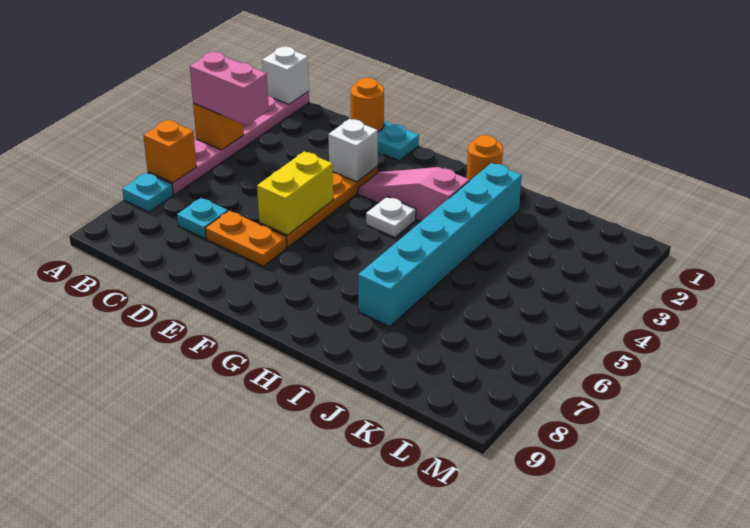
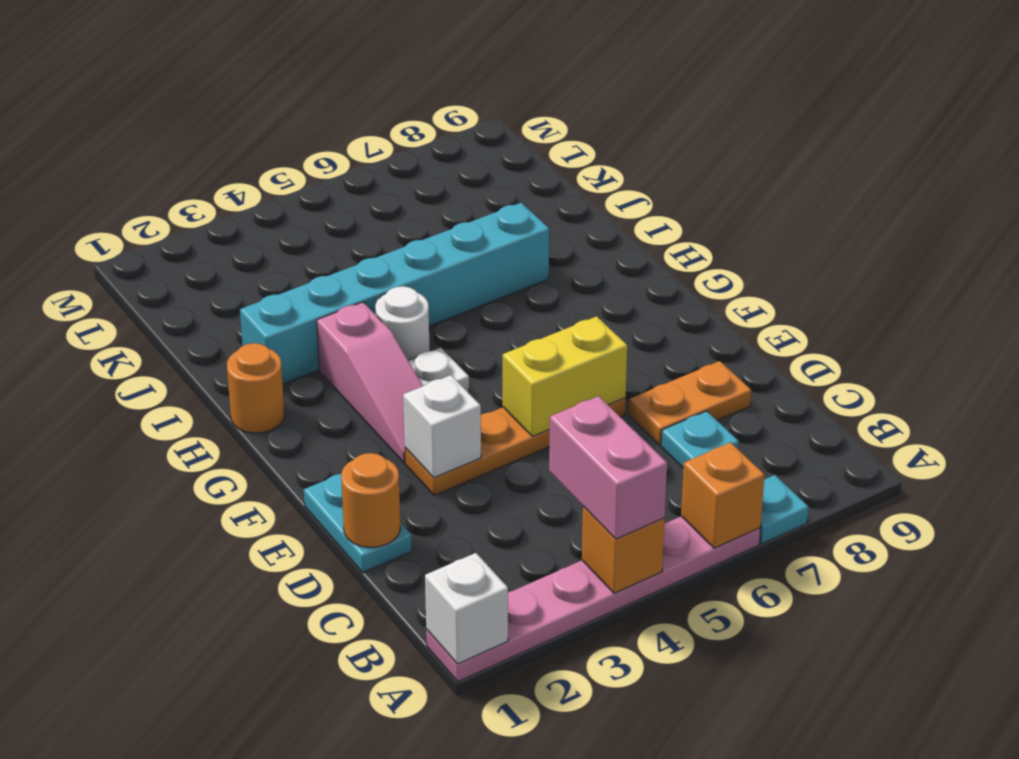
orange 1x2 plate [205,211,287,266] -> orange 1x2 plate turned to [629,361,751,445]
none -> white 1x1 round brick [375,286,430,360]

